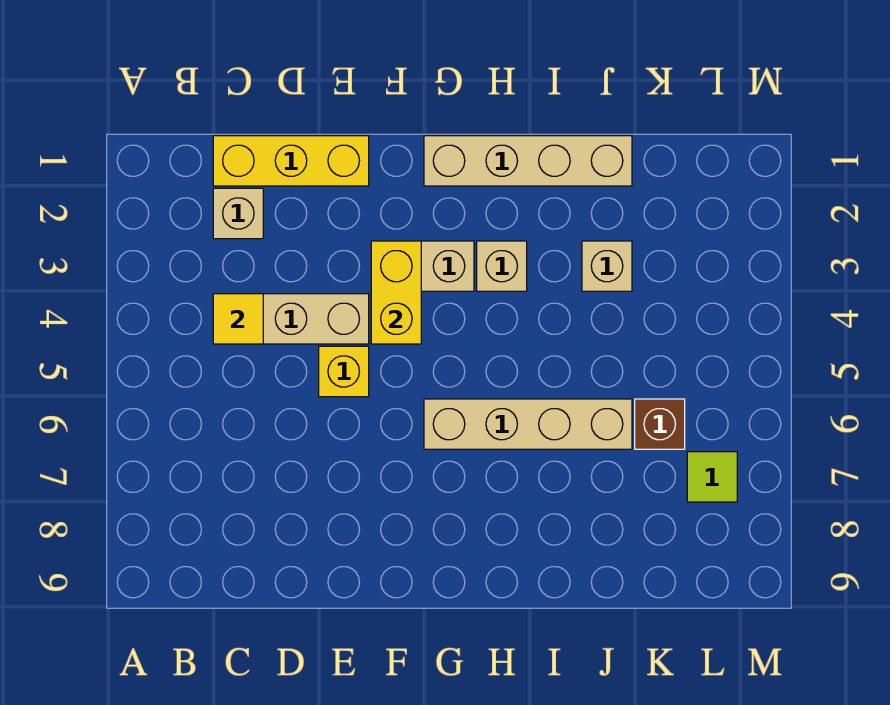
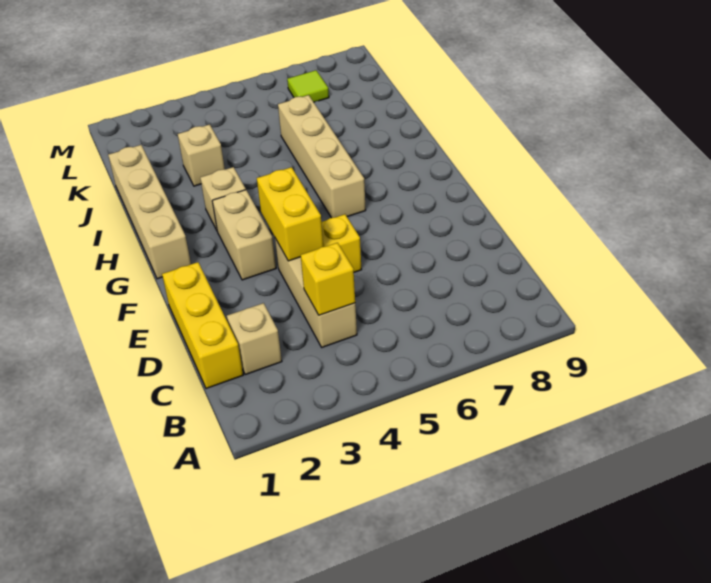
yellow 1x1 tile [213,294,263,344] -> yellow 1x1 brick [301,243,355,315]
yellow 1x2 brick [371,241,421,344] -> yellow 1x2 brick turned to [257,167,323,261]
brown 1x1 brick [635,399,685,449] -> none

